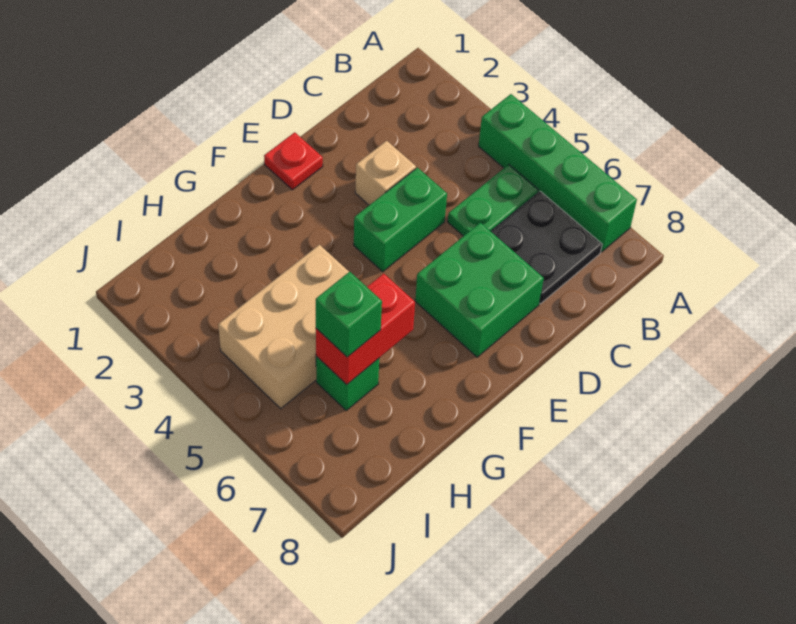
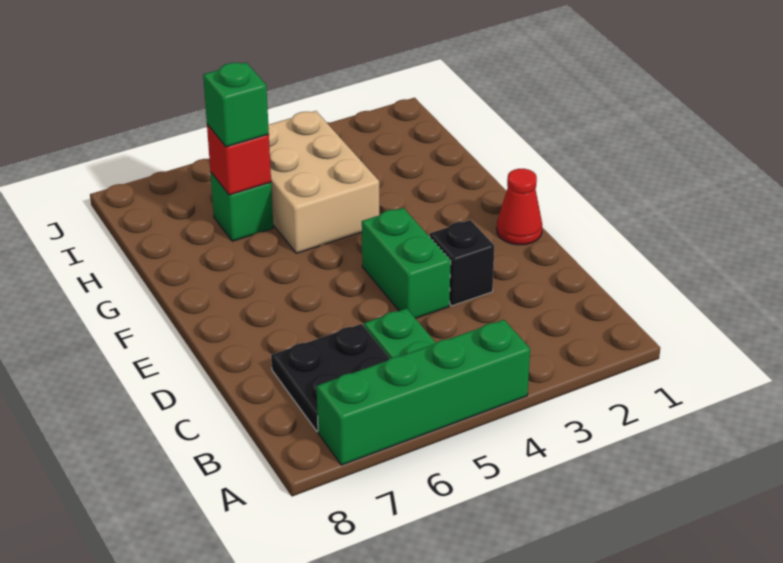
tan 1x1 brick [355,141,416,205] -> black 1x1 brick [429,220,494,306]
green 2x2 brick [415,223,544,357] -> none
red 1x1 plate [264,132,323,190] -> red 1x1 cone [497,169,542,245]
red 1x2 brick [316,274,415,384] -> red 1x1 brick [207,124,271,195]

